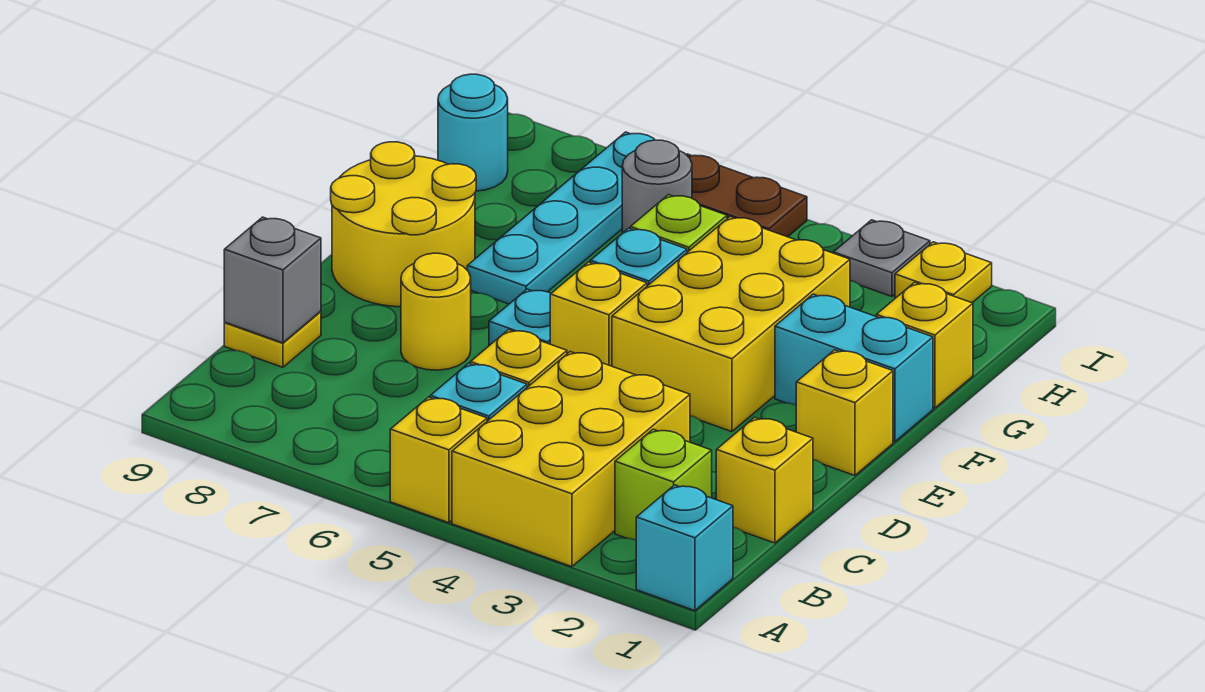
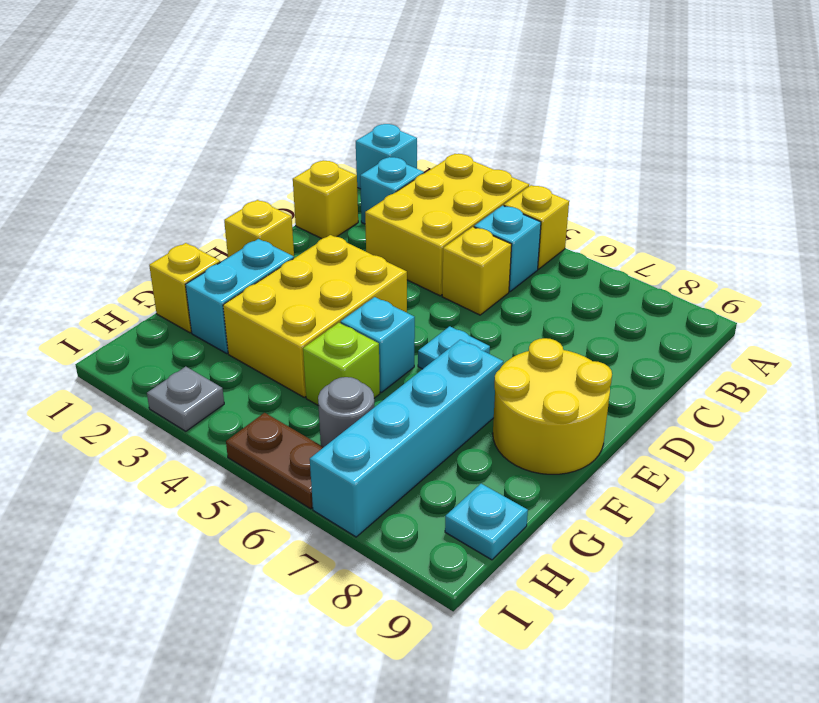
lime 1x1 brick [615,429,712,540] -> cyan 1x1 brick [360,157,424,224]
yellow 1x1 plate [224,311,321,367] -> none
grey 1x1 brick [224,217,321,343] -> none
yellow 1x1 round brick [401,253,471,370] -> none
yellow 1x1 brick [550,262,647,366] -> none
cyan 1x2 brick [775,294,933,442] -> cyan 1x2 brick turned to [186,239,294,353]
cyan 1x4 plate [467,132,655,304] -> cyan 1x4 brick [310,340,503,537]
cyan 1x1 round brick [438,74,508,191] -> cyan 1x1 plate [445,484,528,560]
yellow 1x1 plate [895,242,992,303] -> none

